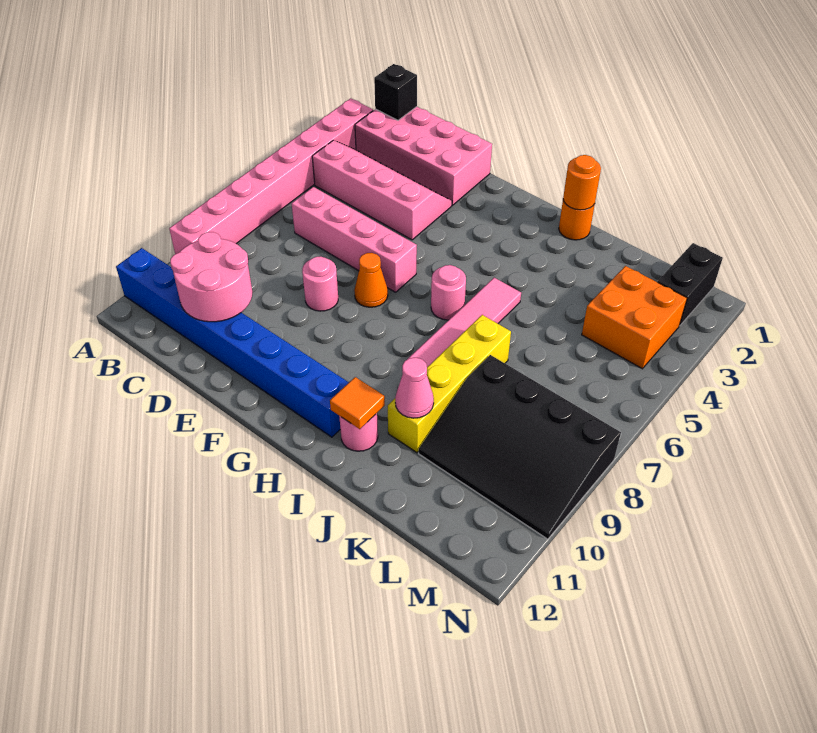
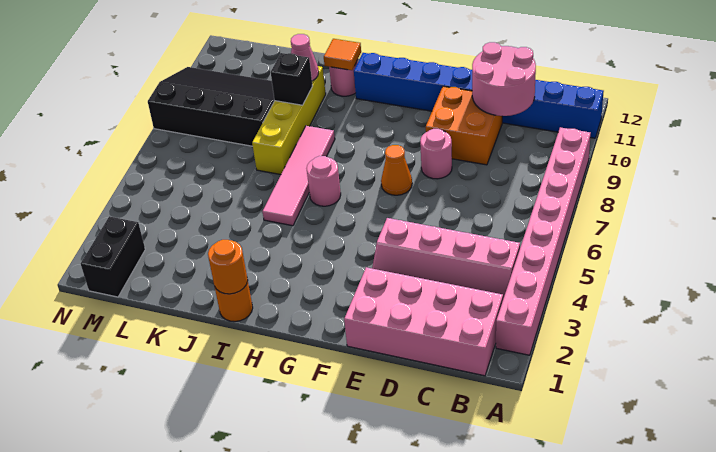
black 1x1 brick [374,64,417,120] -> black 1x1 brick moved to [271,53,312,105]
pink 1x4 brick [292,187,417,292] -> none
orange 2x2 brick [582,266,687,369] -> orange 2x2 brick moved to [426,86,502,165]

